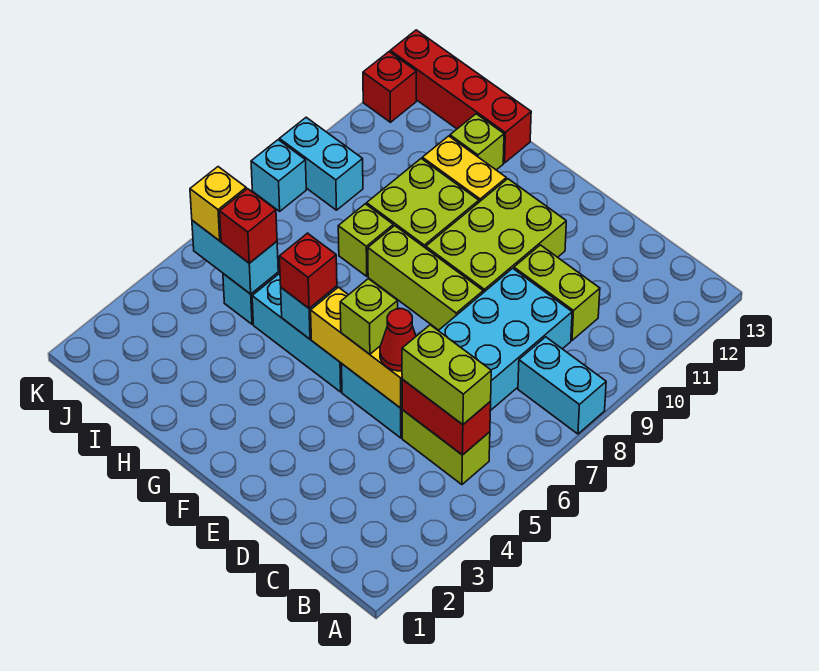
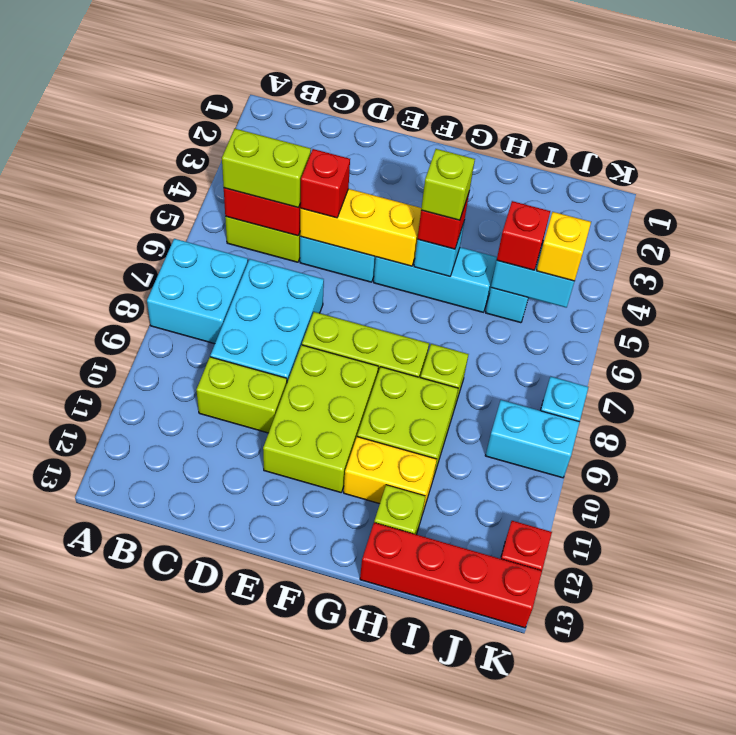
cyan 1x2 brick [518,337,606,434] -> cyan 2x2 brick [147,239,248,344]
red 1x1 cone [380,309,416,371] -> red 1x1 brick [300,149,350,218]
lime 1x1 brick [340,279,398,354] -> lime 1x1 brick moved to [421,149,475,220]

